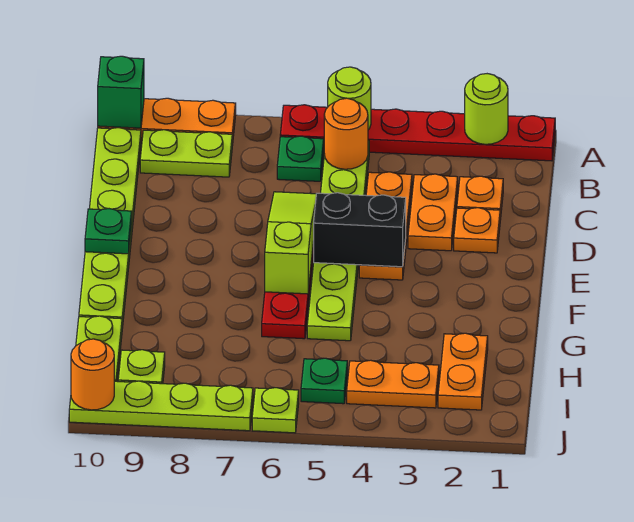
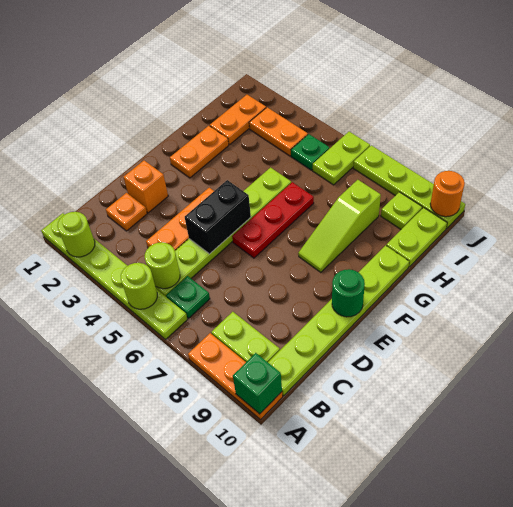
red 1x6 plate [280,105,555,161] -> lime 1x6 plate [41,213,187,339]
orange 1x1 round brick [324,98,368,169] -> lime 1x1 round brick [145,242,180,289]
orange 1x2 plate [408,174,458,251] -> orange 1x2 plate moved to [170,126,229,178]
orange 1x1 plate [454,208,500,253] -> orange 1x1 brick [123,160,168,213]
lime 1x3 slope [265,192,316,294] -> lime 1x3 slope moved to [298,180,381,272]
black 1x2 brick [313,193,406,267] -> black 1x2 brick turned to [185,180,251,254]
green 1x1 plate [85,209,132,254] -> green 1x1 round brick [332,269,365,317]
lime 1x1 plate [252,388,299,433] -> lime 1x2 plate [313,132,370,185]

